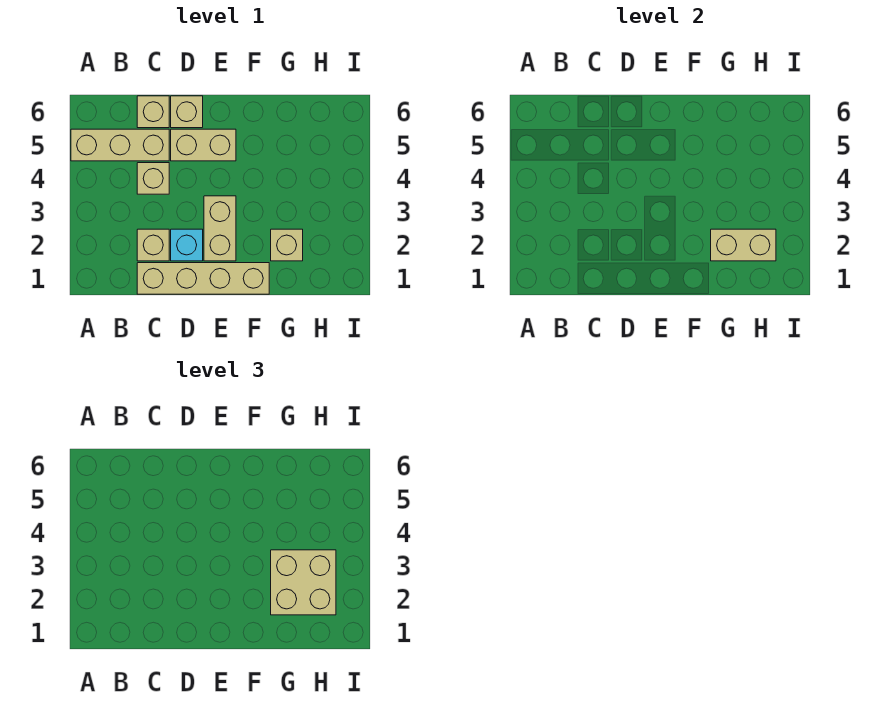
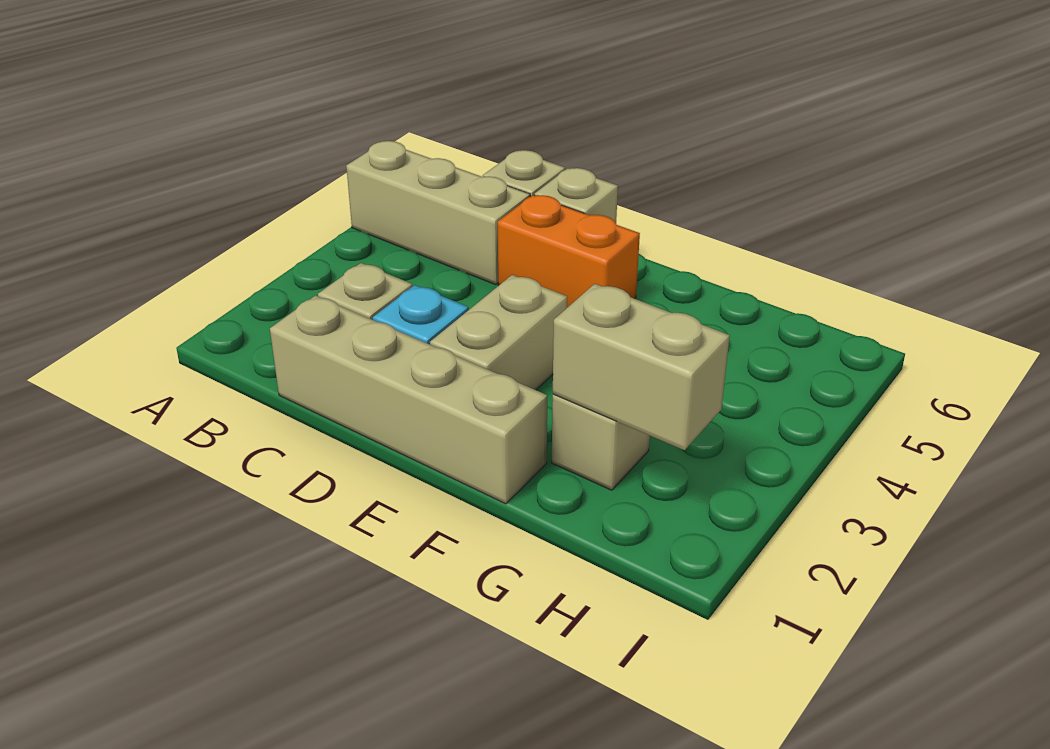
tan 1x1 brick [137,163,169,194] -> none
tan 1x2 brick [171,129,236,161] -> orange 1x2 brick [498,195,640,308]
tan 2x2 brick [271,550,336,615] -> none

